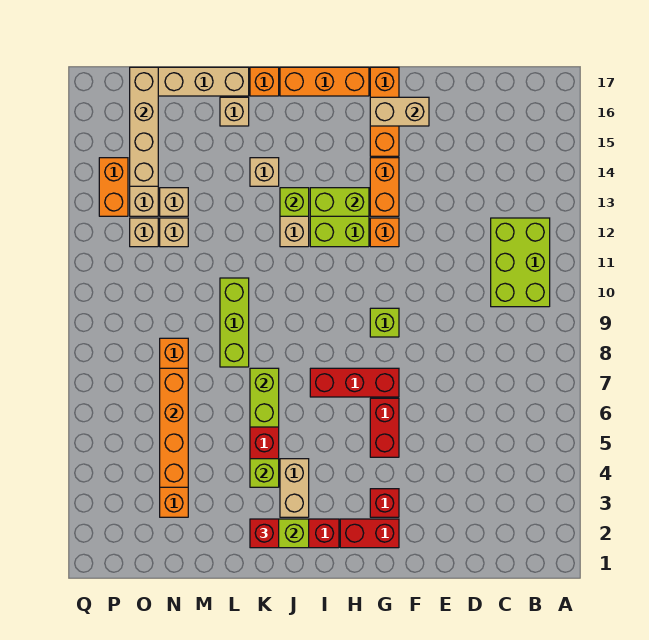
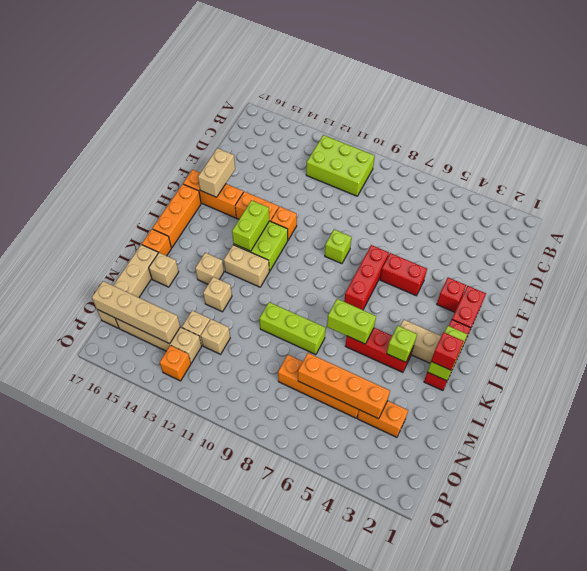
lime 1x1 brick [280,188,309,216] -> none
tan 1x1 brick [130,218,158,247] -> tan 1x1 brick moved to [203,277,232,312]
orange 1x2 brick [99,158,128,216] -> orange 1x1 brick [160,345,191,381]

